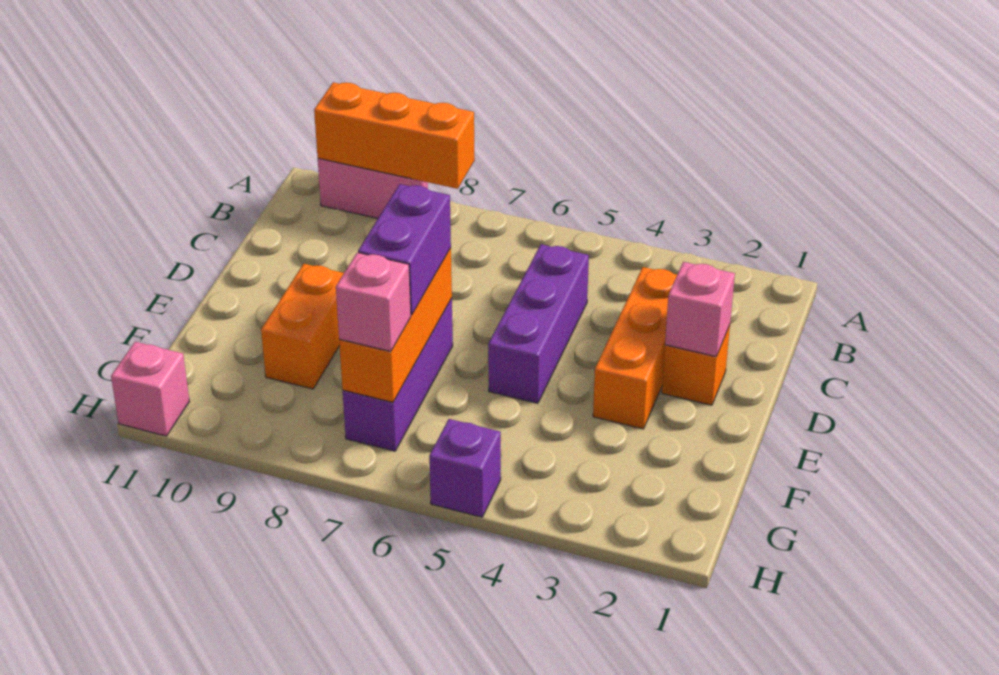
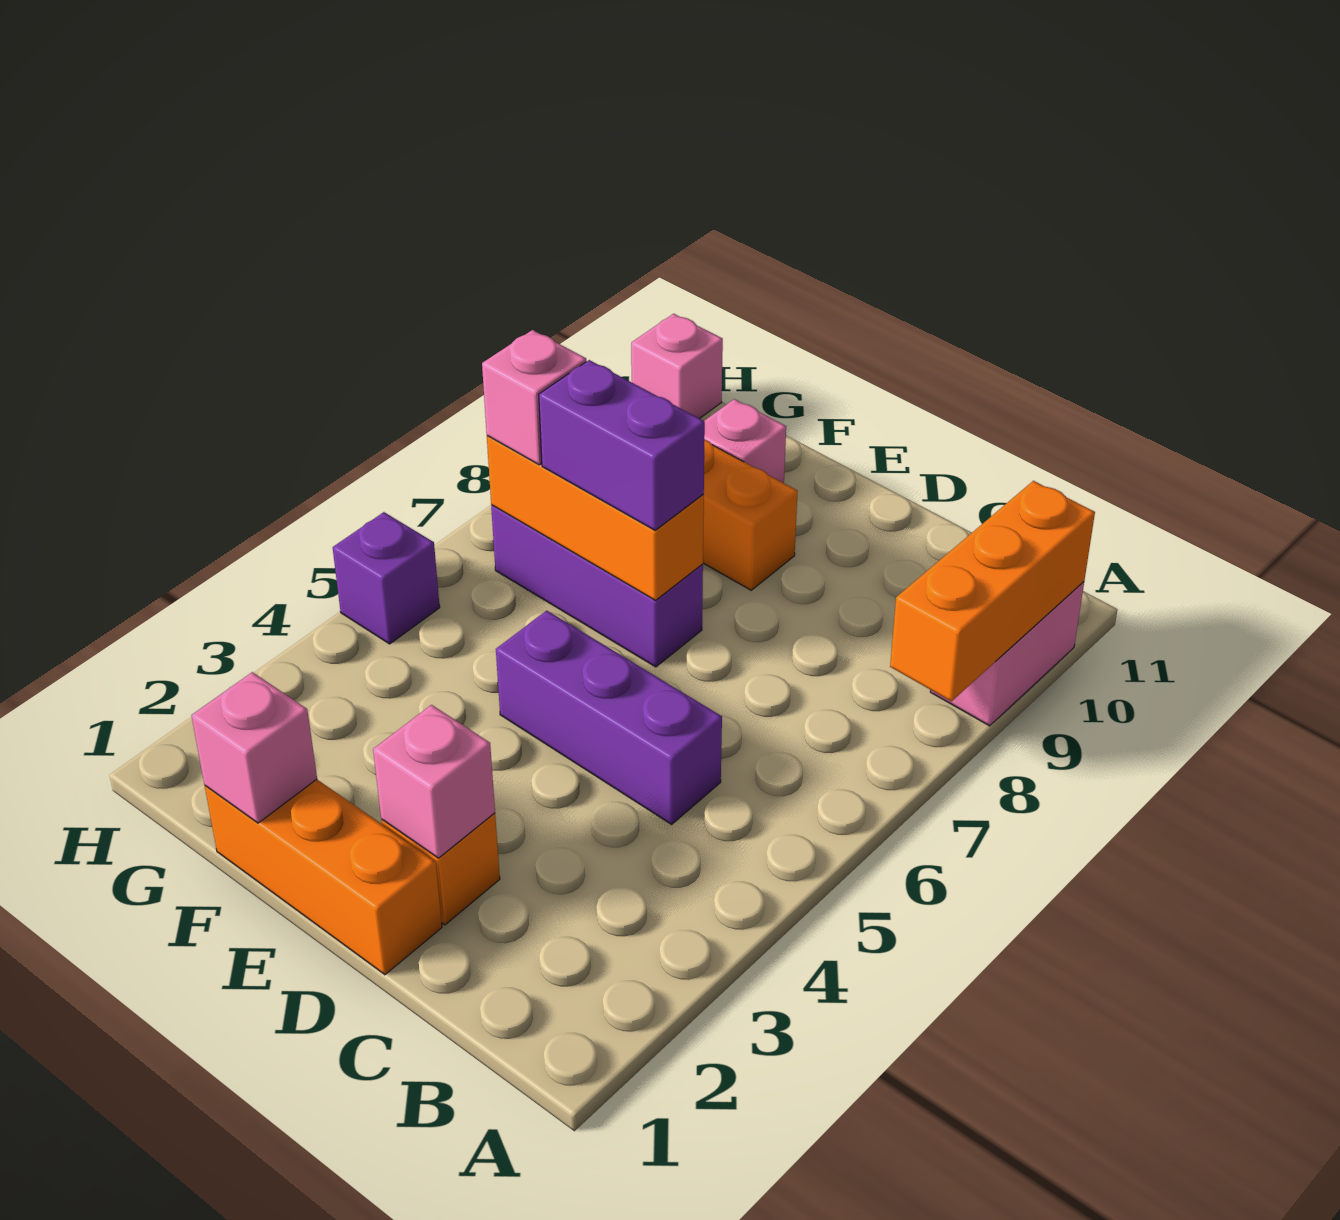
orange 1x3 brick [593,267,677,429] -> orange 1x3 brick moved to [205,779,442,975]
none -> pink 1x1 brick [191,672,317,823]
none -> pink 1x1 brick [704,399,786,483]

